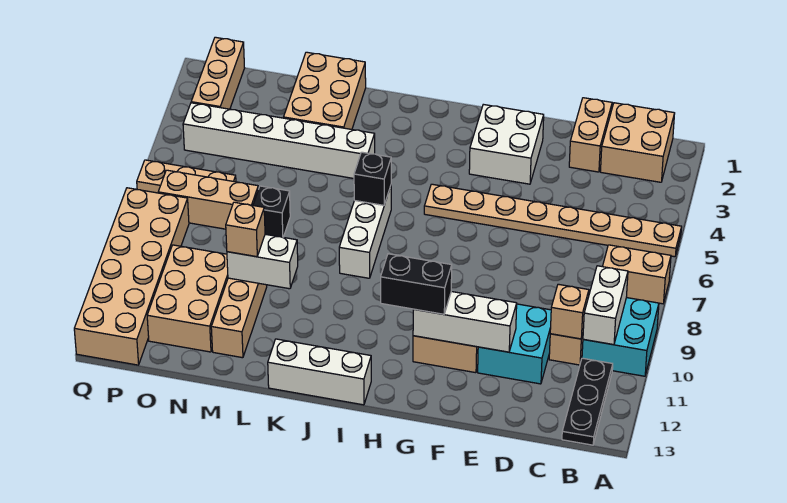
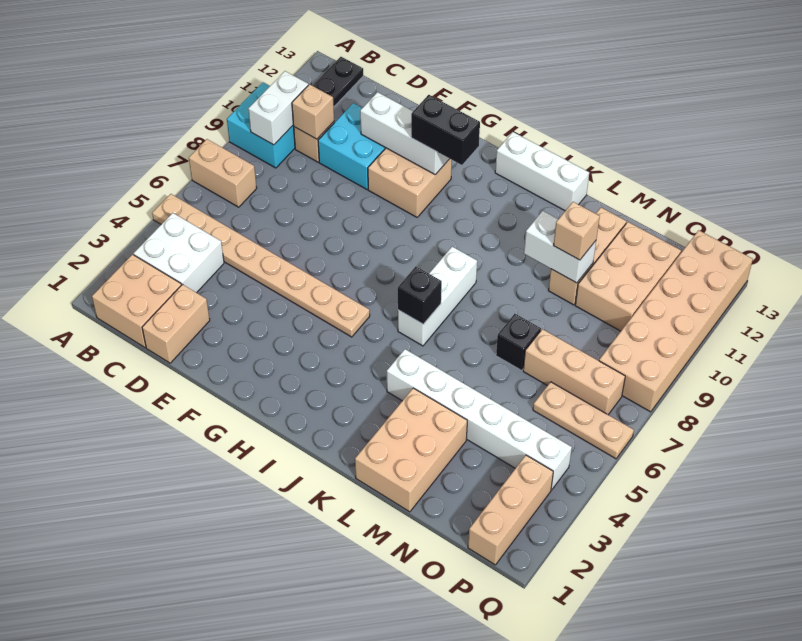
white 2x2 brick [469,104,544,184] -> white 2x2 brick moved to [134,213,224,293]

